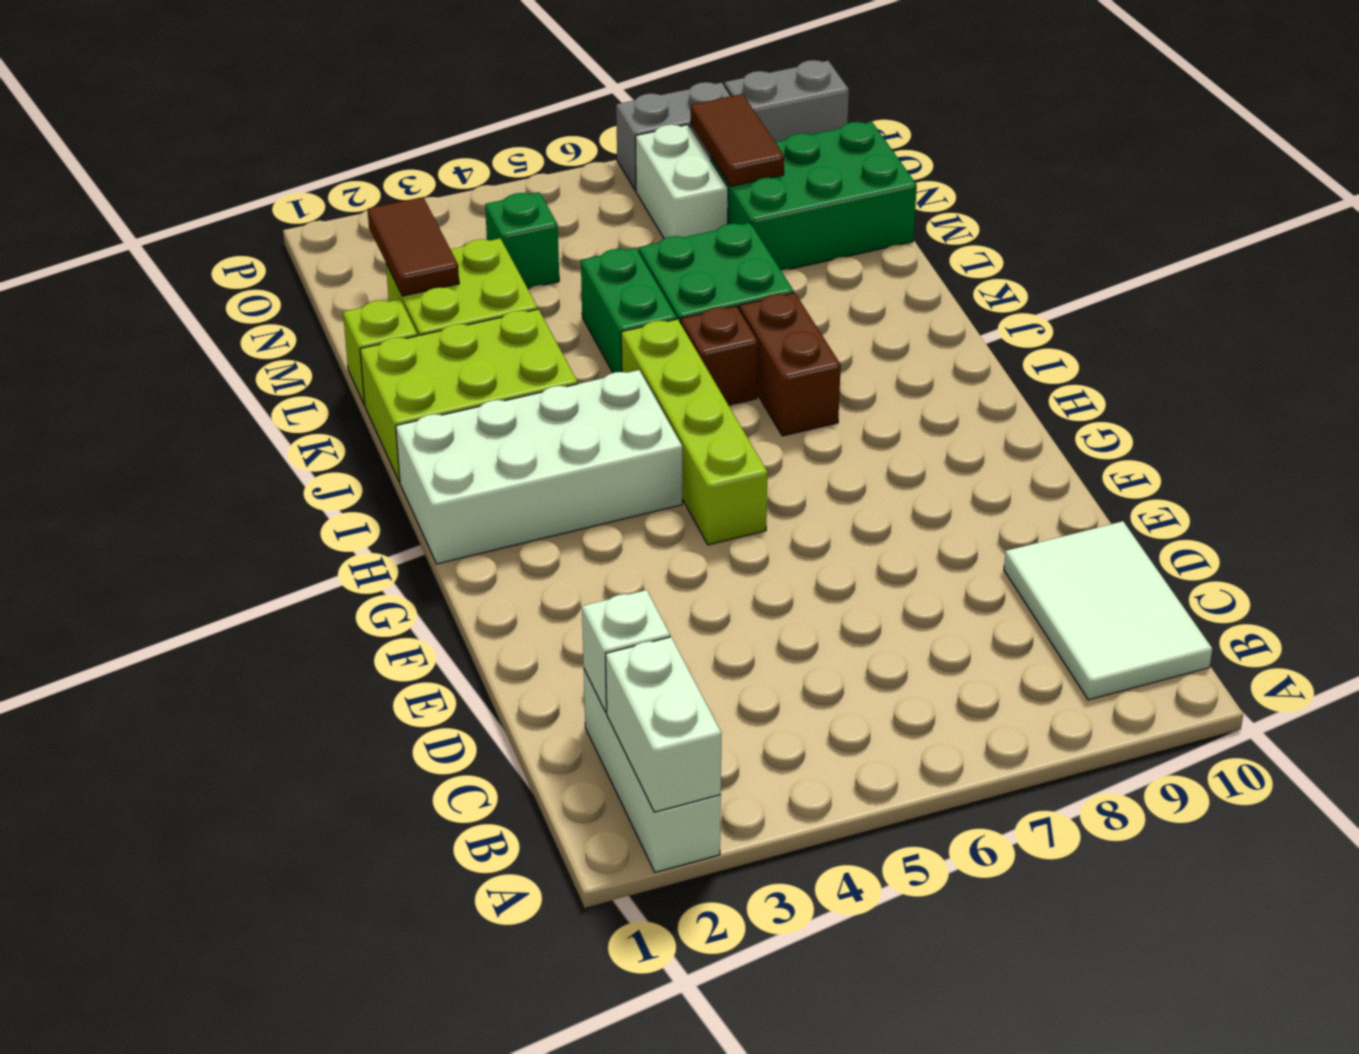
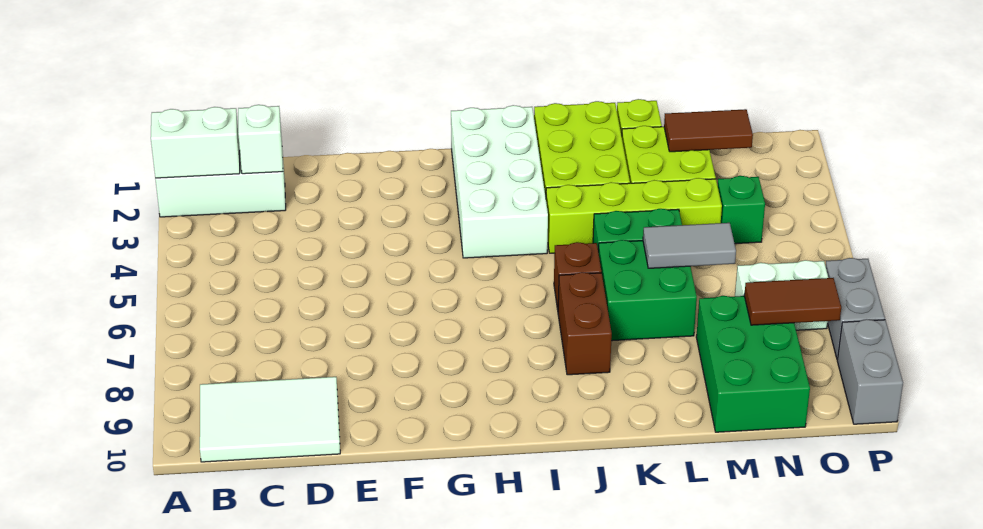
lime 1x4 brick [621,319,768,545] -> lime 1x4 brick moved to [546,178,722,253]
brown 1x2 brick [739,293,841,436] -> brown 1x2 brick turned to [558,272,612,375]
none -> grey 1x2 tile [643,223,736,268]

